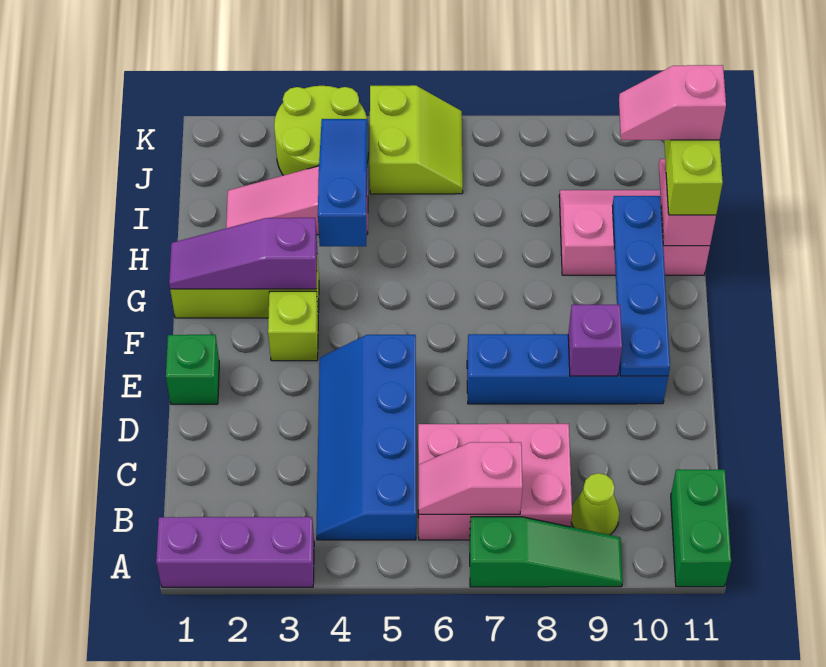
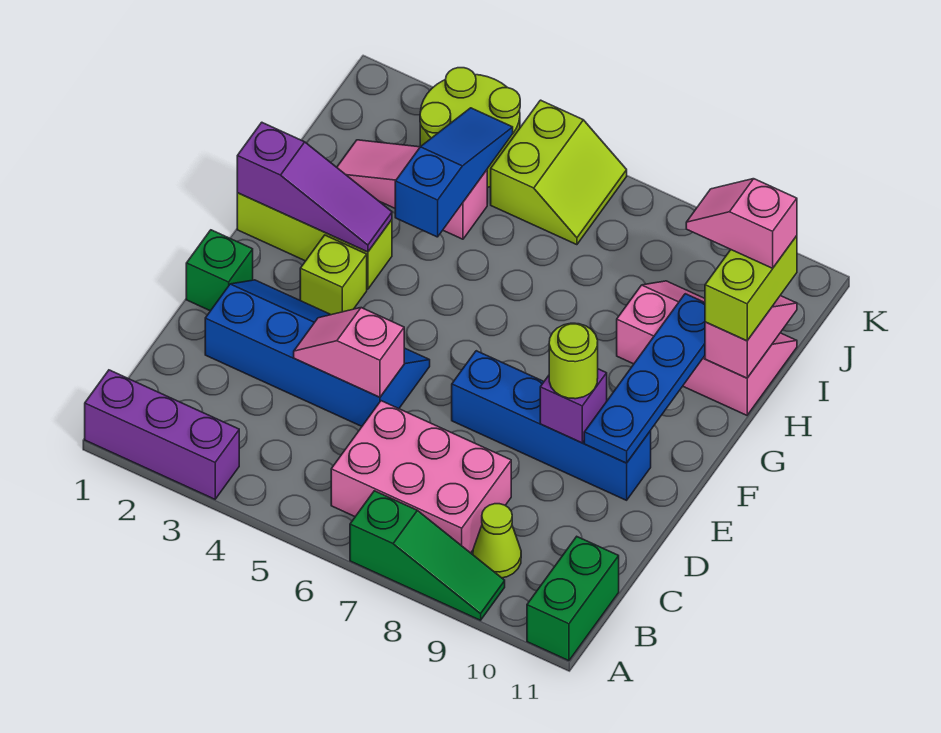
blue 2x4 slope [316,335,416,540] -> blue 2x4 slope turned to [205,280,430,426]
pink 1x2 slope [419,442,523,514] -> pink 1x2 slope moved to [294,308,404,397]
none -> lime 1x1 round brick [549,323,598,399]
purple 1x3 slope [169,218,317,289] -> purple 1x3 slope turned to [237,122,392,252]

